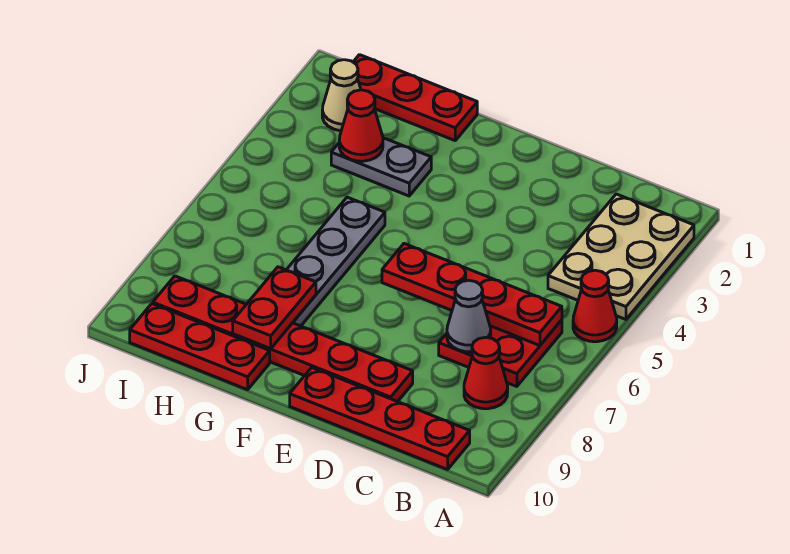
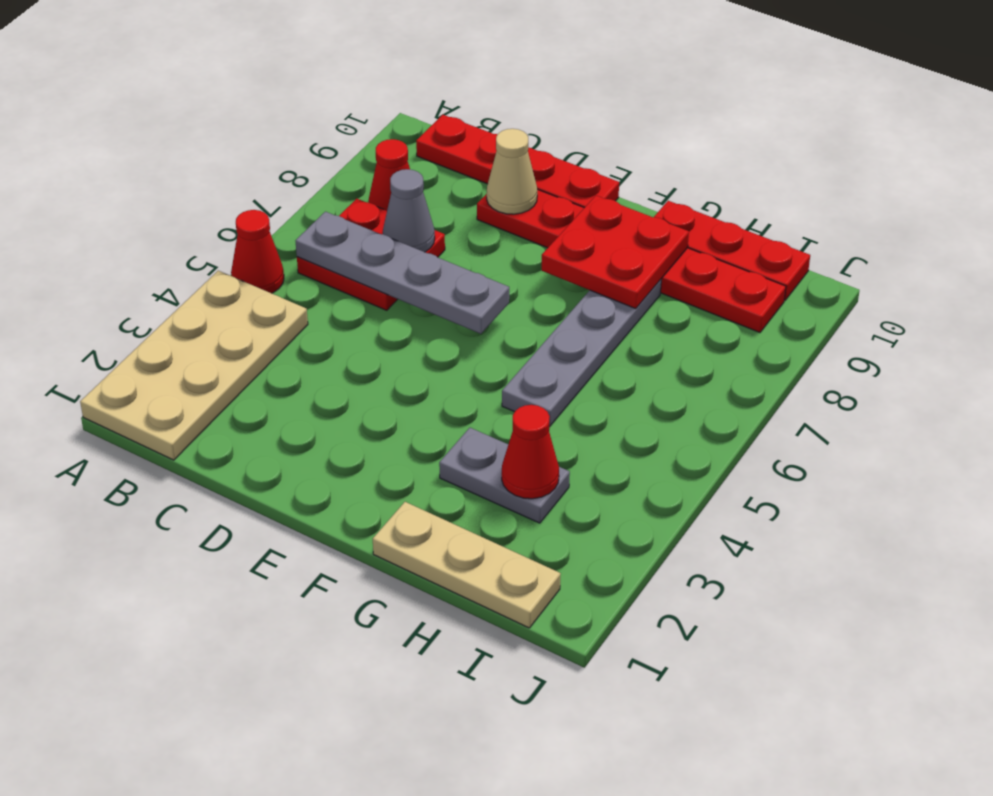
tan 2x3 plate [548,194,694,319] -> tan 2x4 plate [80,271,308,460]
red 1x4 plate [382,244,562,346] -> grey 1x4 plate [296,212,509,334]
red 1x3 plate [353,55,477,141] -> tan 1x3 plate [373,502,561,628]
red 1x2 plate [233,267,316,349] -> red 2x2 plate [542,196,689,309]
tan 1x1 cone [322,60,361,131] -> tan 1x1 cone moved to [487,129,537,214]

